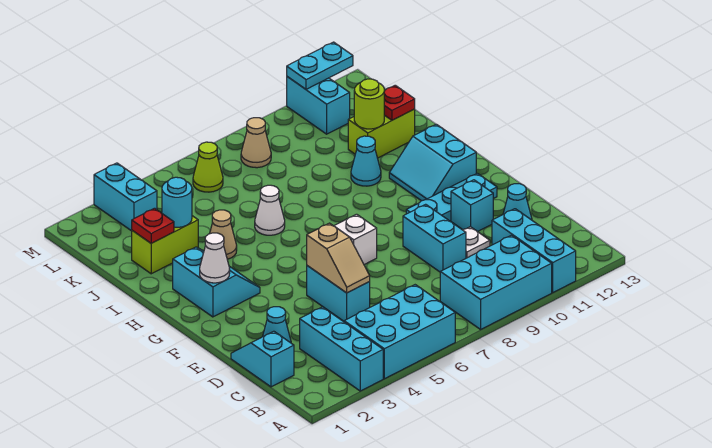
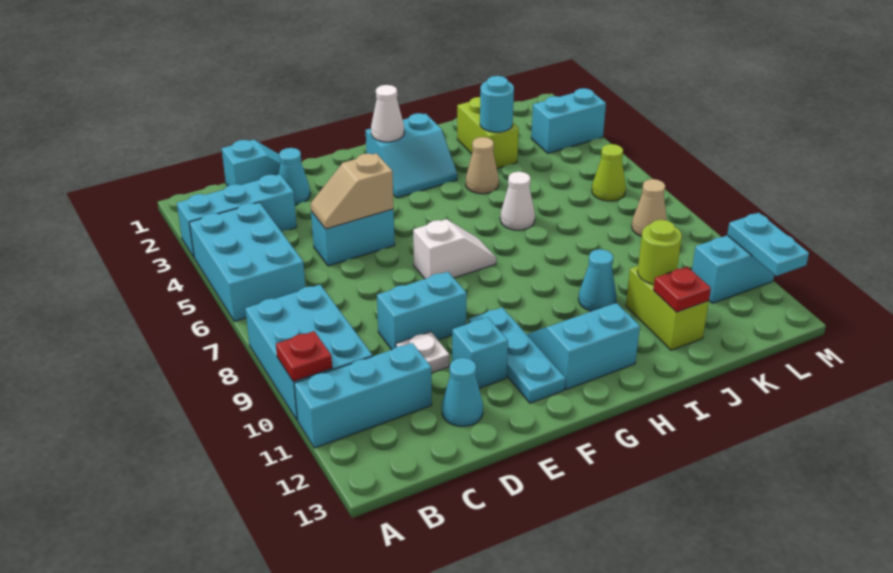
red 1x1 plate [132,208,174,243] -> red 1x1 plate moved to [276,331,332,382]

